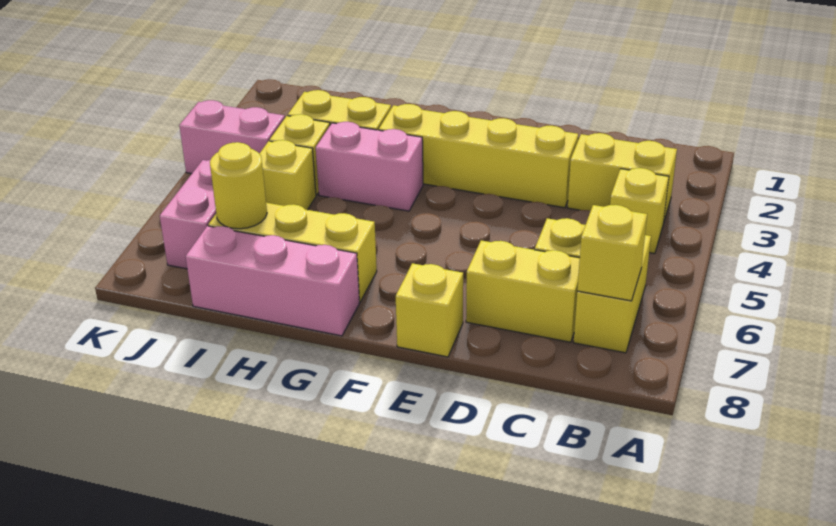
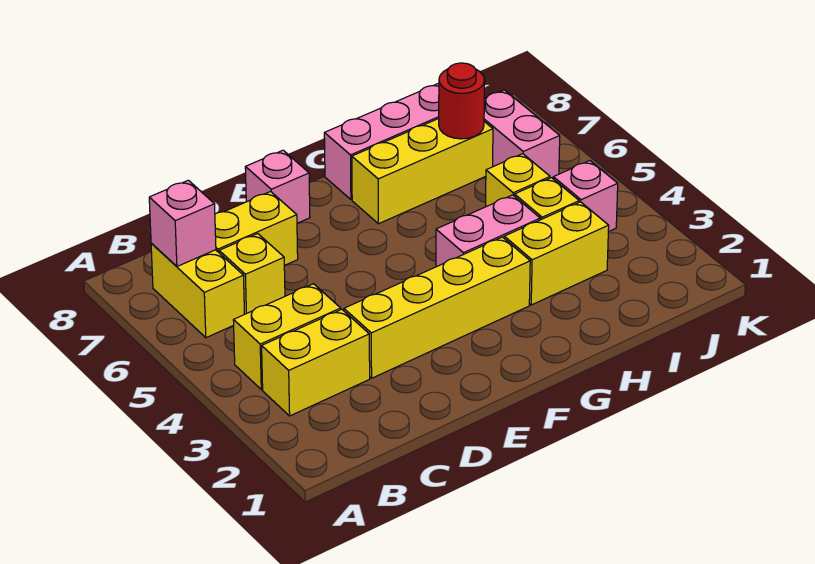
yellow 1x1 brick [610,168,669,254] -> yellow 1x2 brick [233,284,341,390]
yellow 1x1 brick [577,205,647,301] -> pink 1x1 brick [149,180,216,266]
yellow 1x1 brick [396,263,463,357] -> pink 1x1 brick [245,150,310,223]
yellow 1x1 round brick [210,142,267,229] -> red 1x1 round brick [439,63,485,139]
pink 1x2 brick [179,100,285,174] -> pink 1x1 brick [553,161,618,232]

